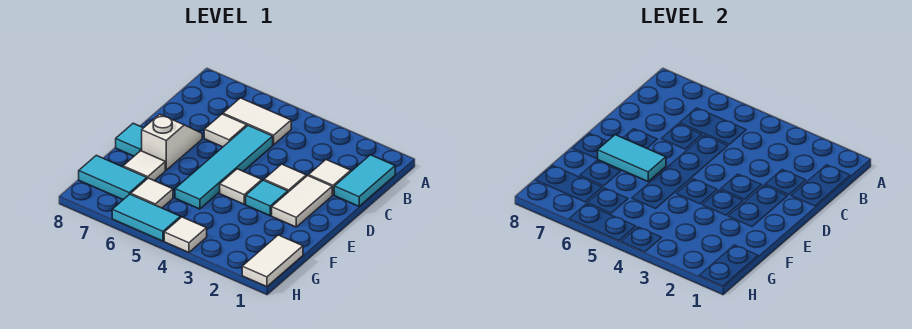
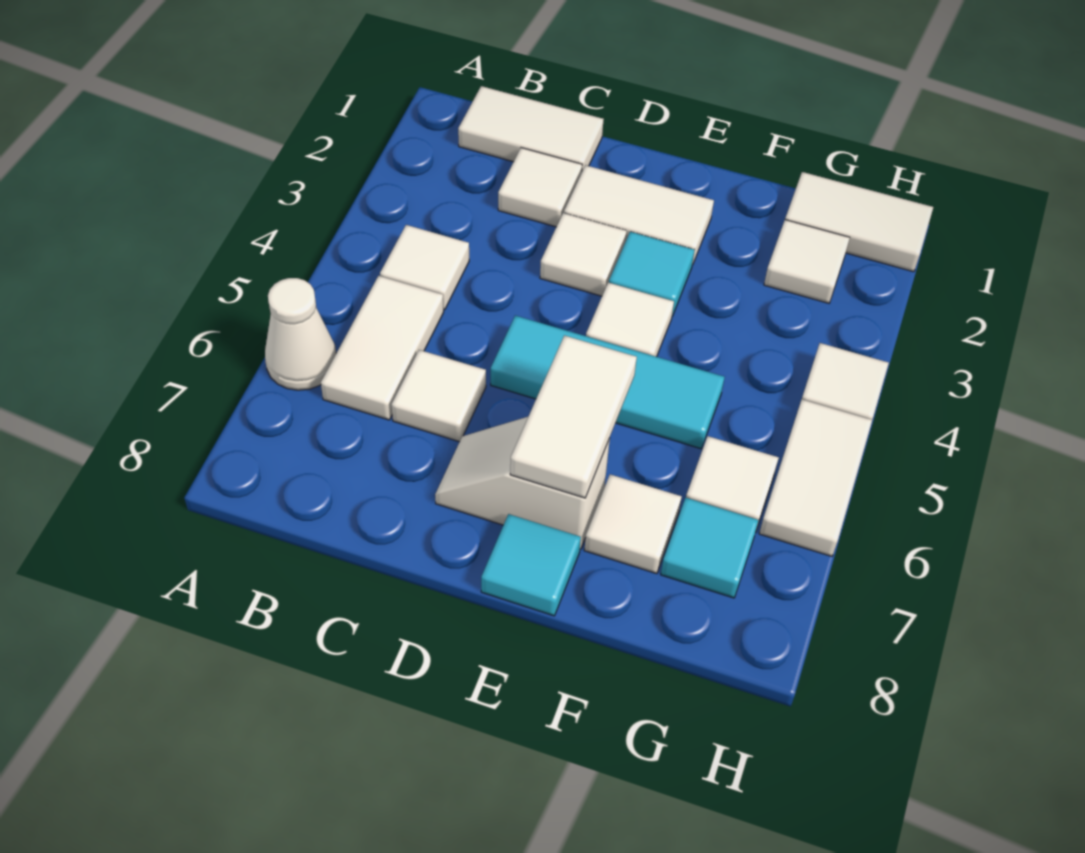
none -> white 1x1 cone [265,278,336,390]
cyan 1x2 tile [334,155,395,206] -> white 1x2 tile [458,86,604,171]
none -> white 1x1 tile [380,225,469,310]
cyan 1x4 tile [175,125,273,209] -> cyan 1x3 tile [491,316,725,449]
cyan 1x2 tile [598,135,666,181] -> white 1x2 tile [510,335,637,498]
none -> white 1x1 tile [764,220,850,303]
cyan 1x2 tile [79,155,147,200] -> cyan 1x1 tile [661,498,759,598]
cyan 1x2 tile [112,194,181,241] -> white 1x2 tile [759,399,872,556]

